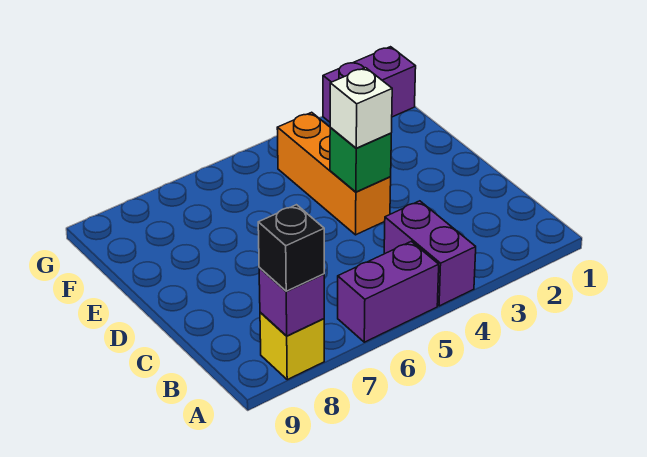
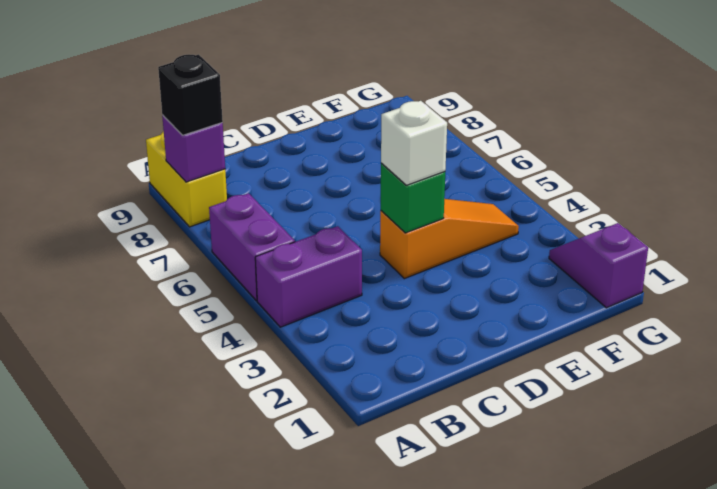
yellow 1x1 brick [260,313,324,380] -> yellow 1x2 brick [146,131,227,227]
orange 1x3 brick [277,112,391,235] -> orange 1x3 slope [380,199,519,279]
purple 1x2 brick [323,47,416,122] -> purple 1x2 slope [549,223,648,308]

